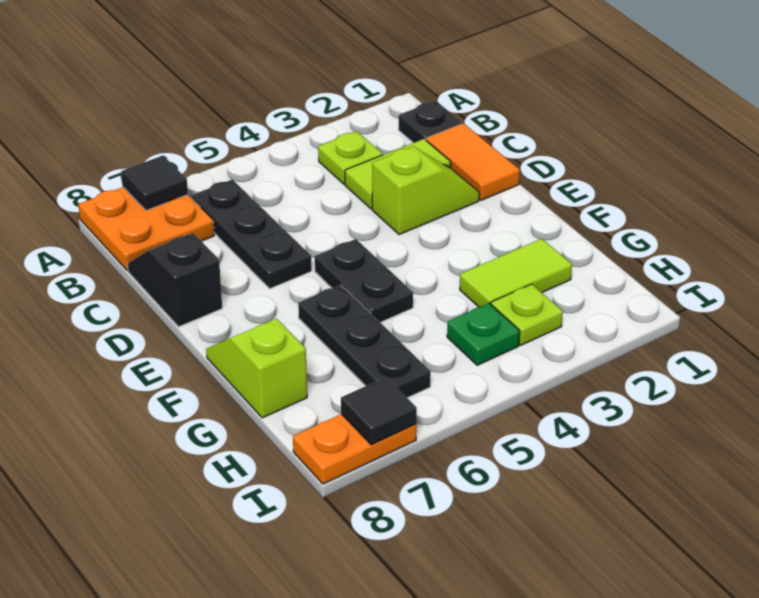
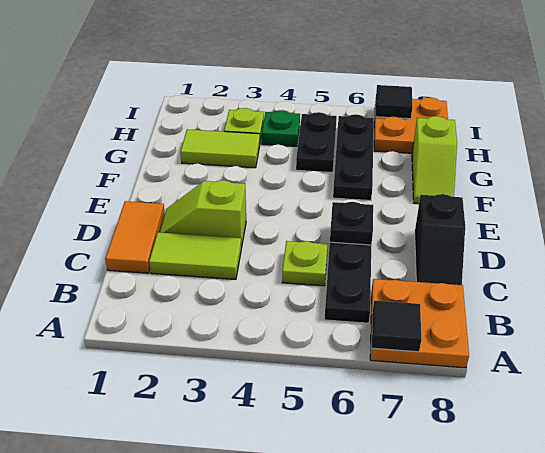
black 1x1 plate [399,101,462,143] -> black 1x1 plate moved to [330,202,373,245]
lime 1x1 plate [318,131,383,184] -> lime 1x1 plate moved to [282,241,328,286]
black 1x2 plate [315,239,413,322] -> black 1x2 plate moved to [296,112,337,172]
orange 1x2 plate [293,414,417,484] -> orange 2x2 plate [374,97,448,153]

